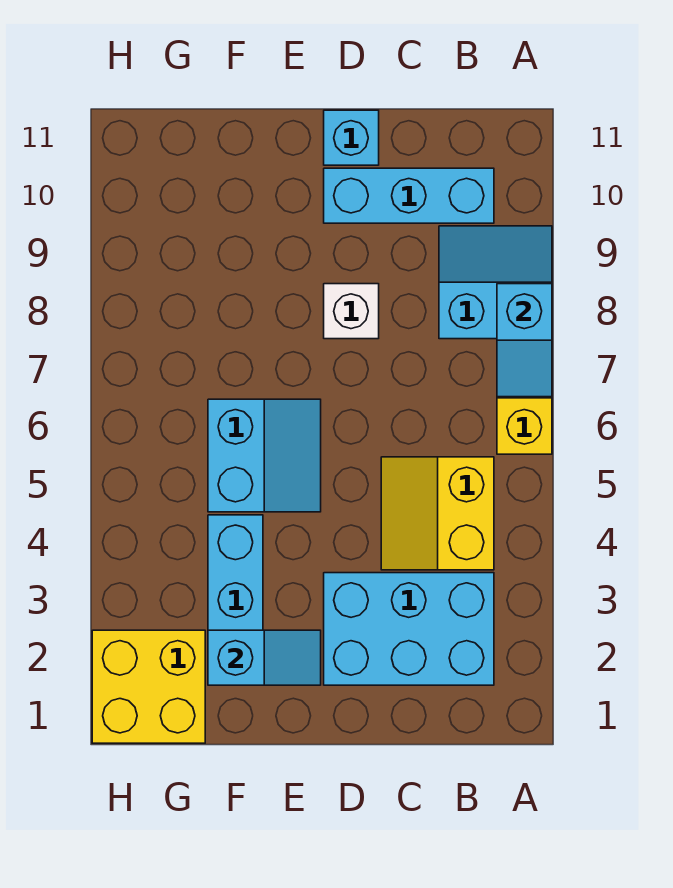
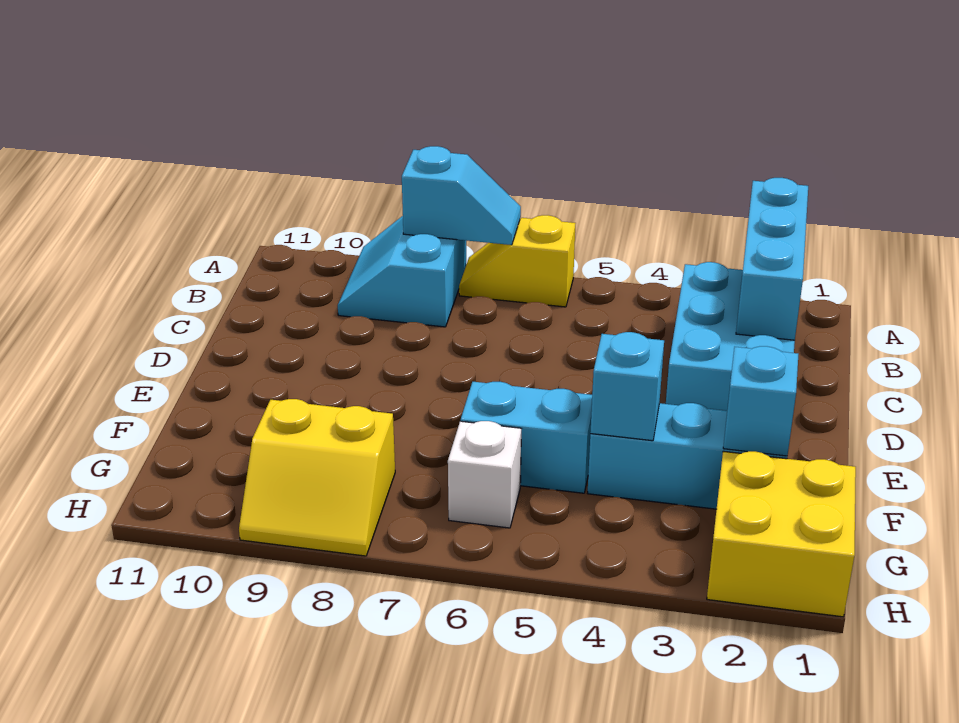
yellow 2x2 slope [381,457,494,570] -> yellow 2x2 slope moved to [239,399,395,556]
cyan 1x3 brick [324,168,494,223] -> cyan 1x3 brick moved to [736,178,808,340]
white 1x1 brick [324,284,379,339] -> white 1x1 brick moved to [448,421,521,528]
cyan 1x1 brick [324,110,379,165] -> cyan 1x1 brick moved to [590,332,664,441]

